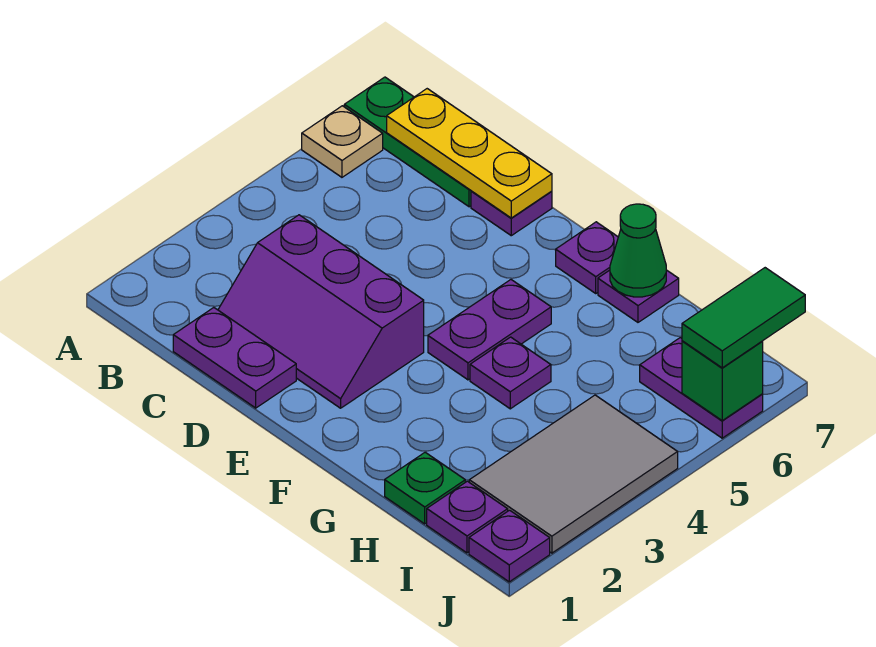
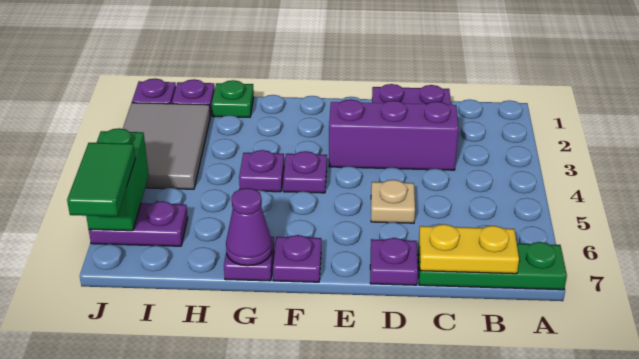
tan 1x1 plate [302,106,383,177] -> tan 1x1 plate moved to [371,180,415,223]
yellow 1x3 plate [387,89,552,218] -> yellow 1x2 plate [419,224,519,274]
purple 1x2 plate [428,280,551,380] -> purple 1x1 plate [283,151,327,193]
green 1x1 cone [610,204,666,297] -> purple 1x1 cone [226,188,272,266]
green 1x1 brick [682,341,763,420] -> green 1x2 brick [86,128,149,231]

